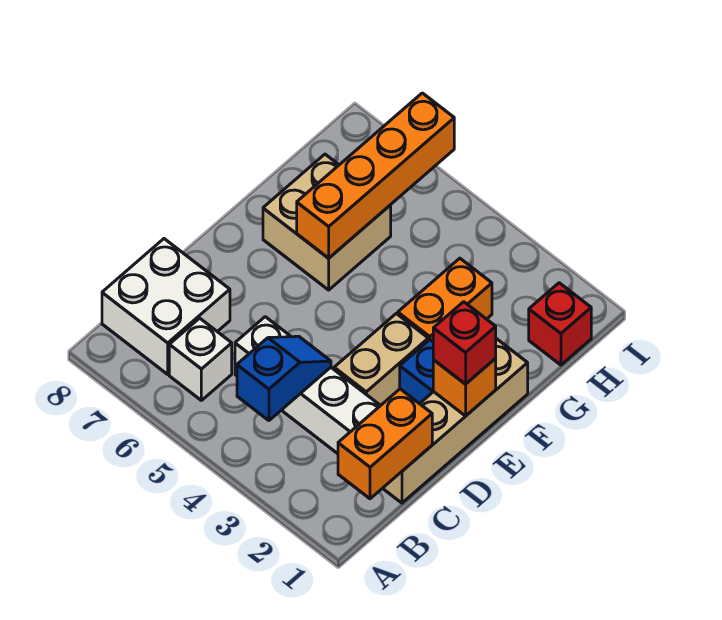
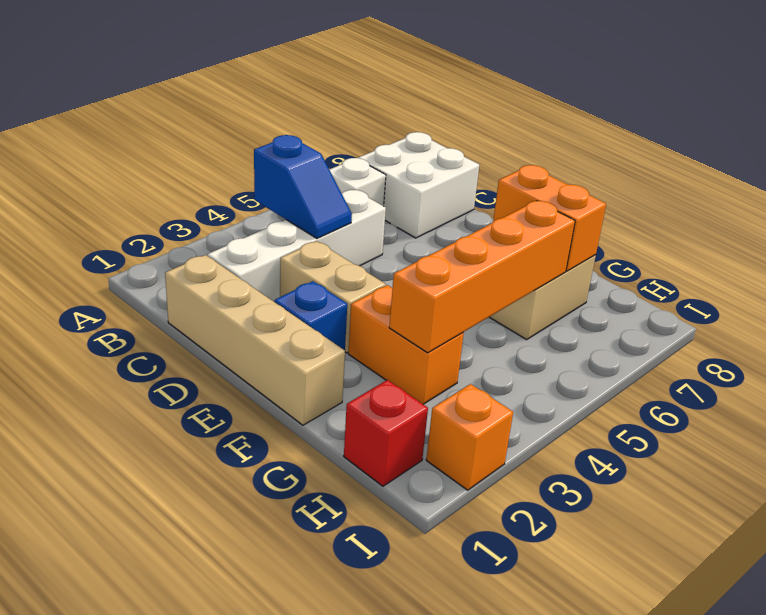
orange 1x2 brick [338,389,432,499] -> orange 1x2 brick moved to [493,165,606,271]
orange 1x1 brick [433,359,496,416] -> orange 1x1 brick moved to [426,384,513,490]
red 1x1 brick [433,302,496,384] -> none
orange 1x4 brick [297,93,454,258] -> orange 1x4 brick turned to [389,201,575,353]

